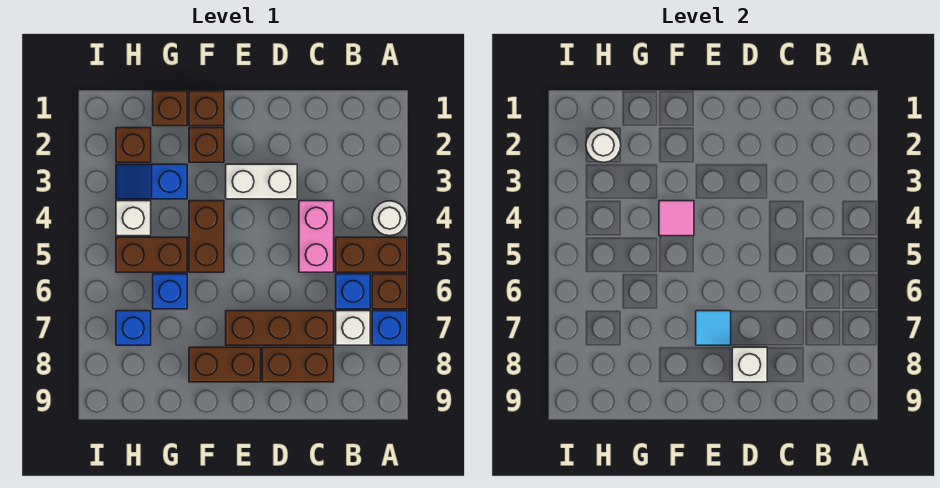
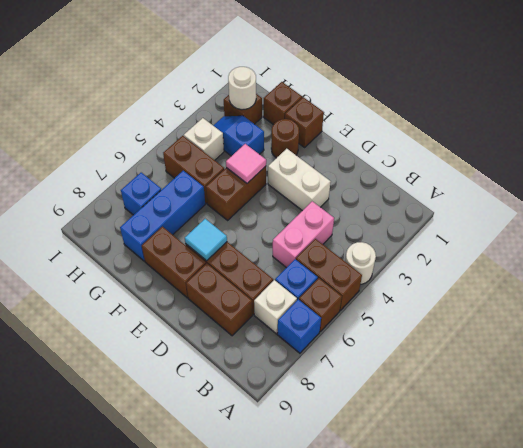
white 1x1 brick [732,347,767,382] -> none
brown 1x1 brick [189,128,224,162] -> brown 1x1 round brick [271,119,299,158]
blue 1x1 brick [153,274,187,309] -> blue 1x3 brick [120,171,205,261]

